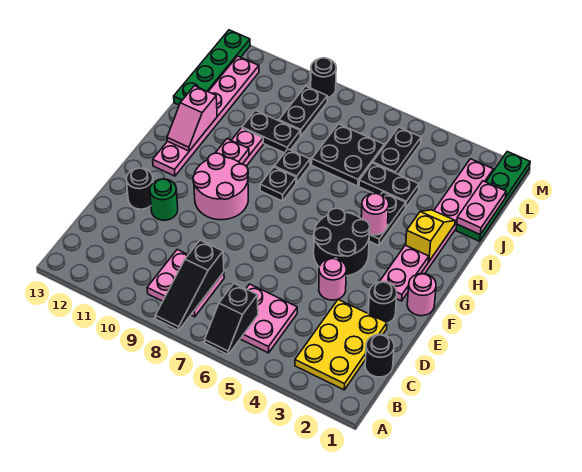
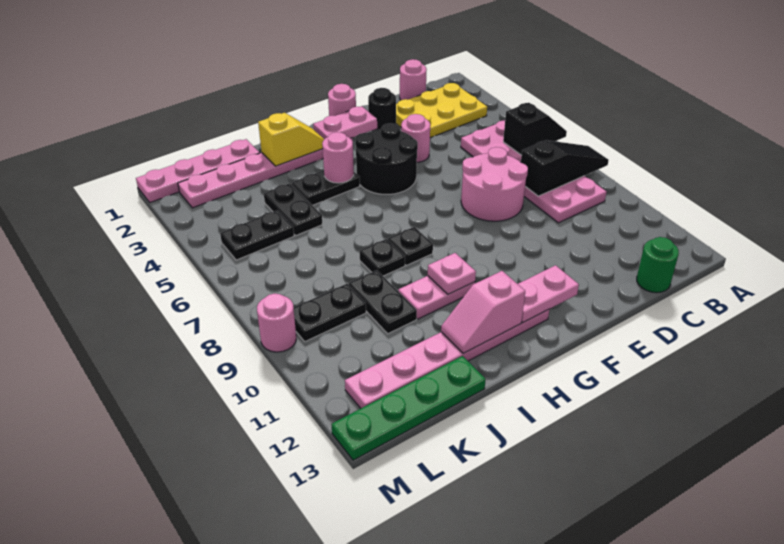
black 1x1 round brick [365,334,394,377] -> pink 1x1 round brick [400,59,427,100]
green 1x1 round brick [150,179,178,220] -> green 1x1 round brick moved to [637,237,679,293]
black 1x1 round brick [126,168,153,209] -> none
pink 2x2 round brick [193,153,248,220] -> pink 2x2 round brick moved to [461,147,528,221]
yellow 1x2 slope [406,210,455,262] -> yellow 1x2 slope turned to [258,113,324,166]
pink 1x2 slope [167,86,217,151] -> pink 1x2 slope turned to [441,271,525,353]
green 1x4 plate [456,152,530,241] -> pink 1x4 plate [136,139,260,203]
pink 1x2 plate [457,181,506,234] -> pink 1x2 plate moved to [518,265,579,322]
black 2x2 plate [312,124,384,186] -> none
black 1x1 round brick [311,58,336,98] -> pink 1x1 round brick [257,294,296,352]

